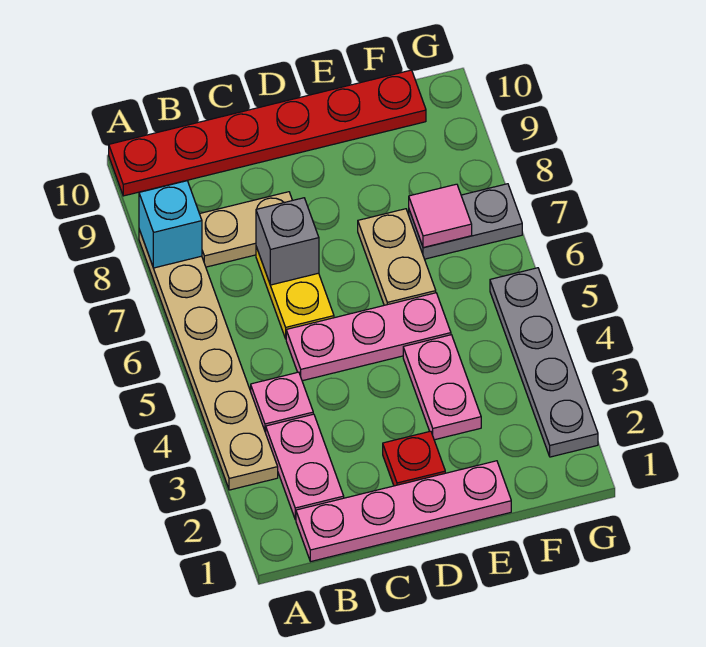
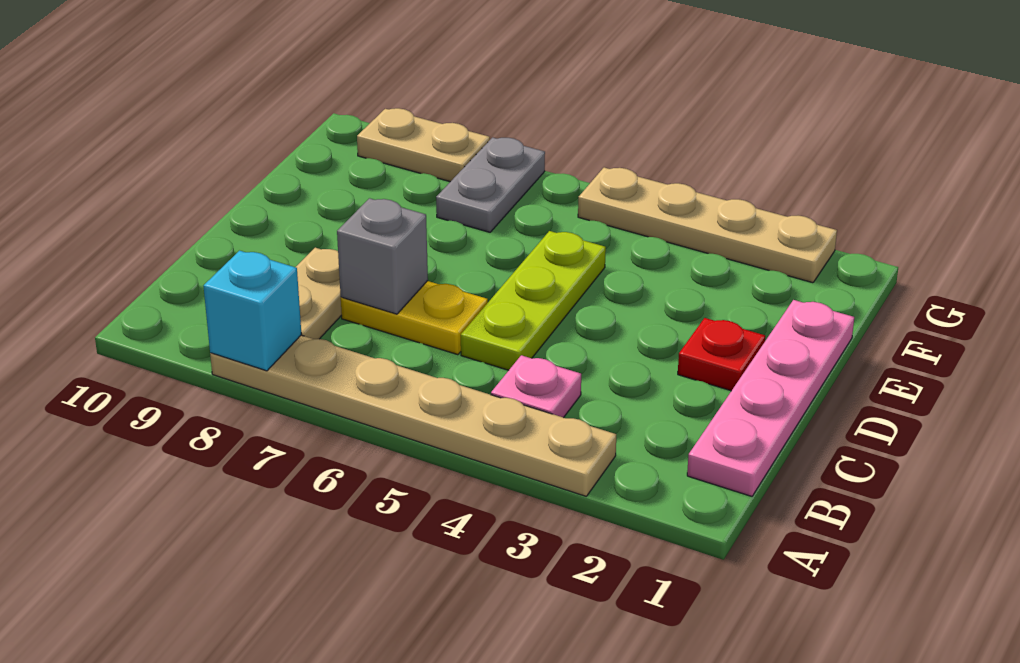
red 1x6 plate [109,70,426,196] -> none
pink 1x2 plate [266,414,344,520] -> none
pink 1x3 plate [286,293,451,381] -> lime 1x3 plate [461,231,606,370]
pink 1x2 plate [403,335,481,440] -> none
tan 1x2 plate [358,209,436,305] -> tan 1x2 plate moved to [357,108,490,182]
pink 1x1 tile [409,184,472,248] -> none
grey 1x4 plate [490,268,598,457] -> tan 1x4 plate [578,167,837,283]

